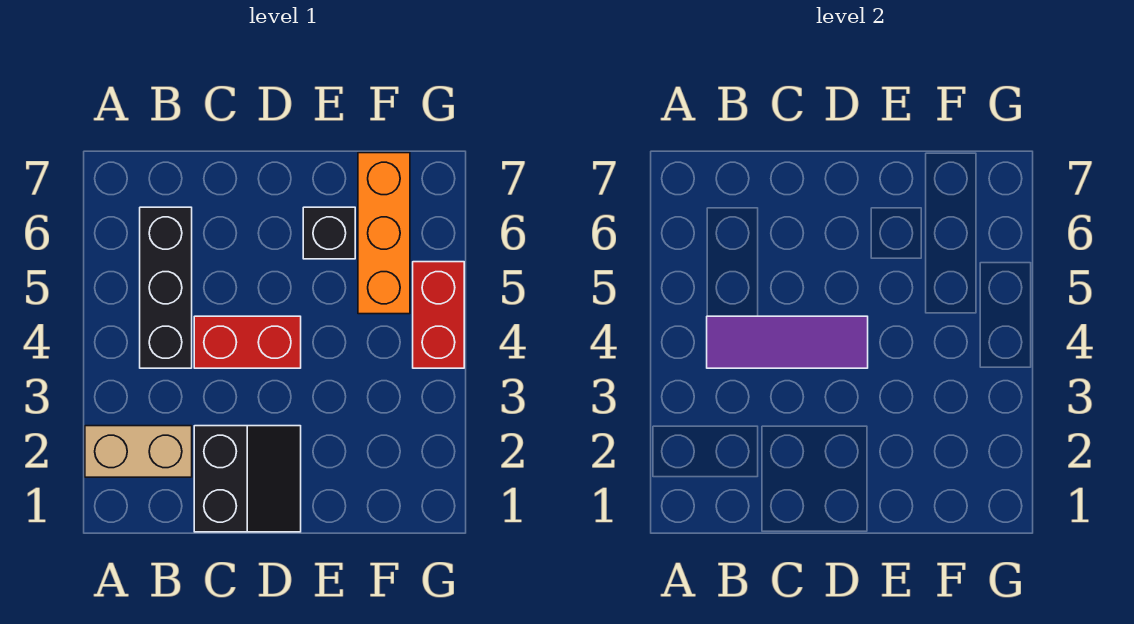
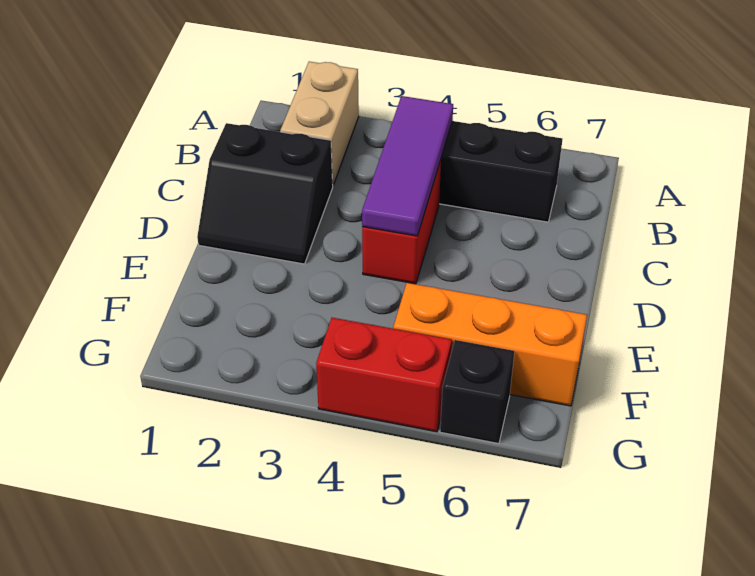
black 1x1 brick [303,207,355,259] -> black 1x1 brick moved to [440,340,514,444]

